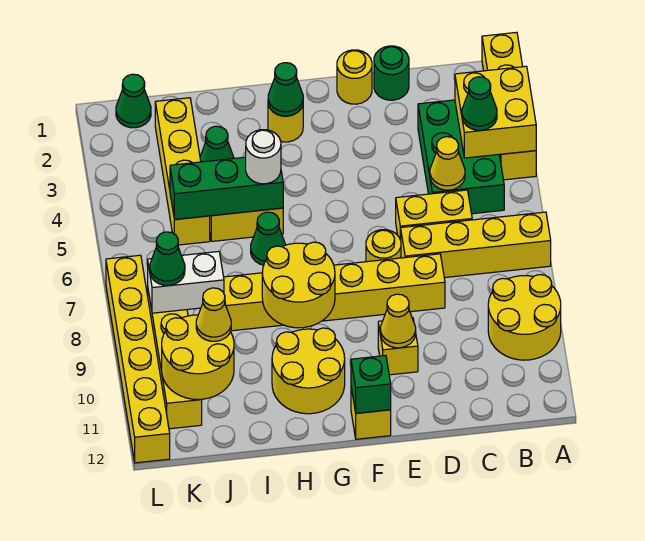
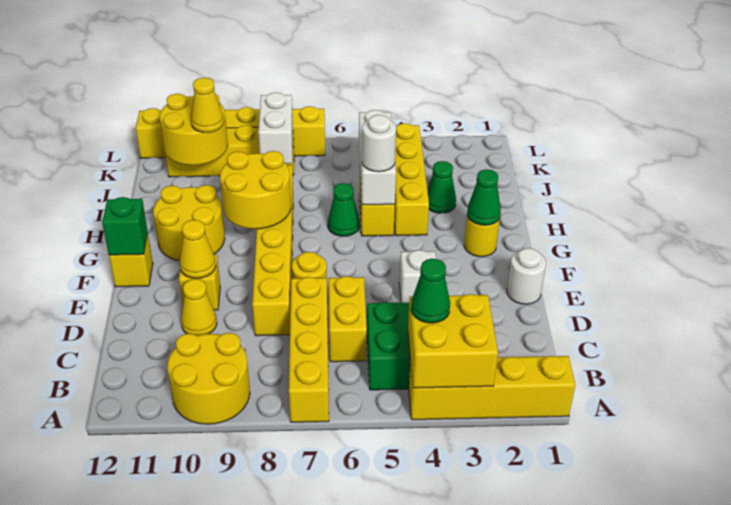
yellow 1x1 cone [430,137,465,190] -> yellow 1x1 cone moved to [181,279,217,336]
green 1x1 round brick [374,46,409,100] -> none
yellow 1x1 round brick [337,50,372,104] -> white 1x1 round brick [507,248,546,304]
none -> white 1x1 brick [399,250,436,303]
green 1x3 brick [170,157,283,220] -> white 1x3 brick [359,110,396,205]
yellow 1x4 brick [155,98,210,245] -> yellow 1x4 brick turned to [394,123,429,236]
green 1x1 cone [116,74,151,128] -> none
green 1x1 cone [150,232,185,285] -> none

